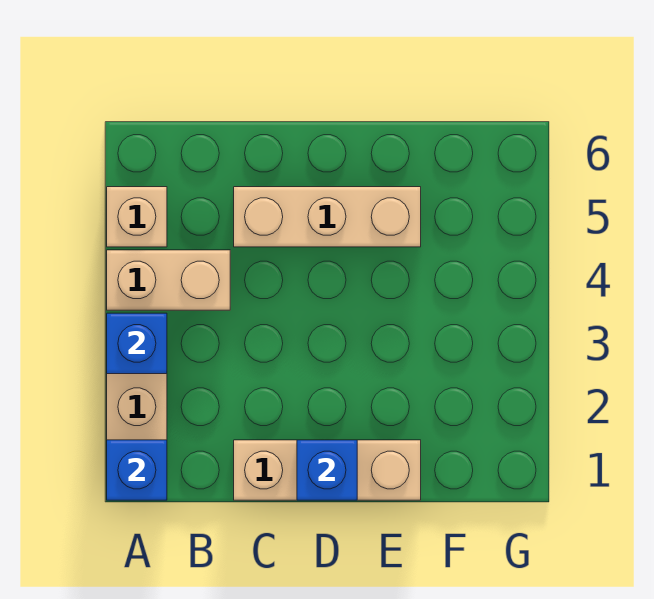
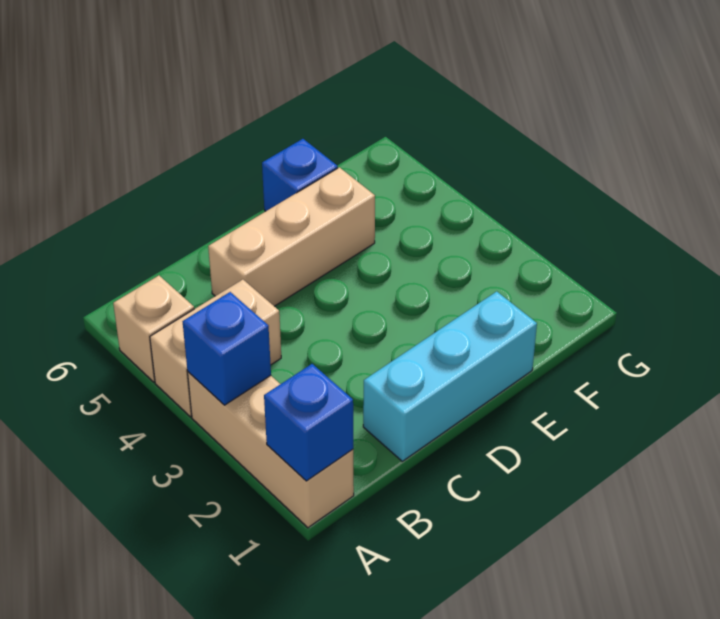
tan 1x3 brick [234,440,421,500] -> cyan 1x3 brick [363,291,537,461]
blue 1x1 brick [297,440,357,500] -> blue 1x1 brick moved to [262,139,338,211]

